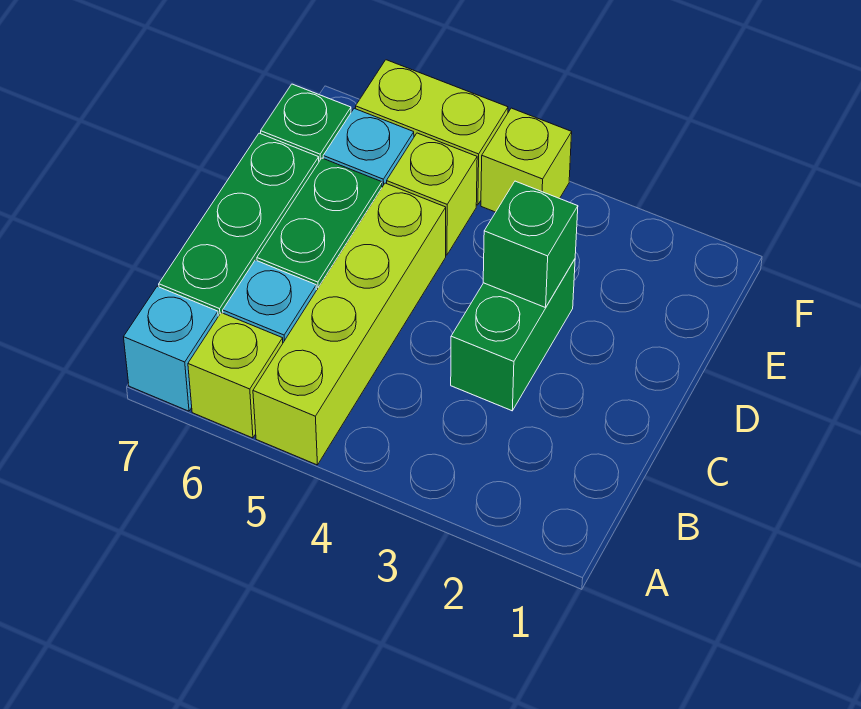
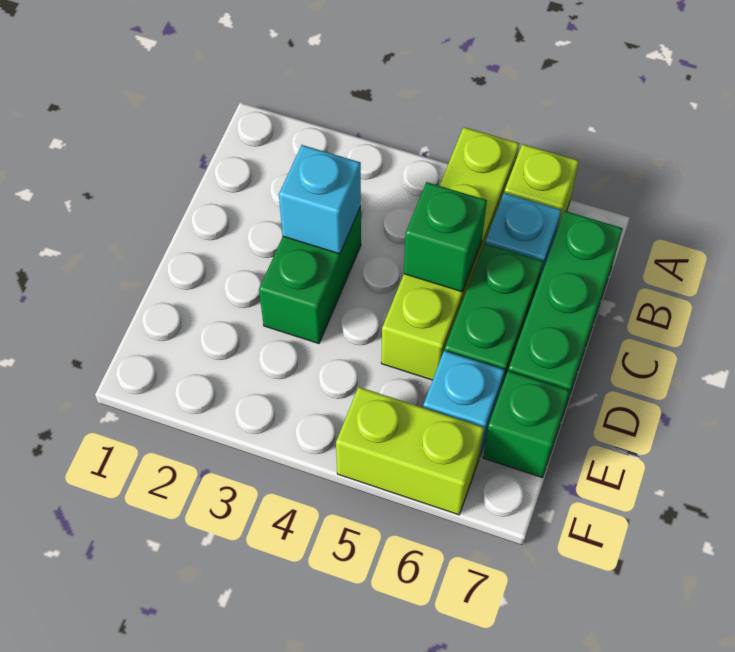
cyan 1x1 brick [124,286,218,411] -> cyan 1x1 brick moved to [279,145,361,254]
green 1x1 brick [483,181,578,308] -> green 1x1 brick moved to [404,182,487,292]
lime 1x1 brick [387,133,477,255] -> none
lime 1x1 brick [481,108,572,212] -> none

